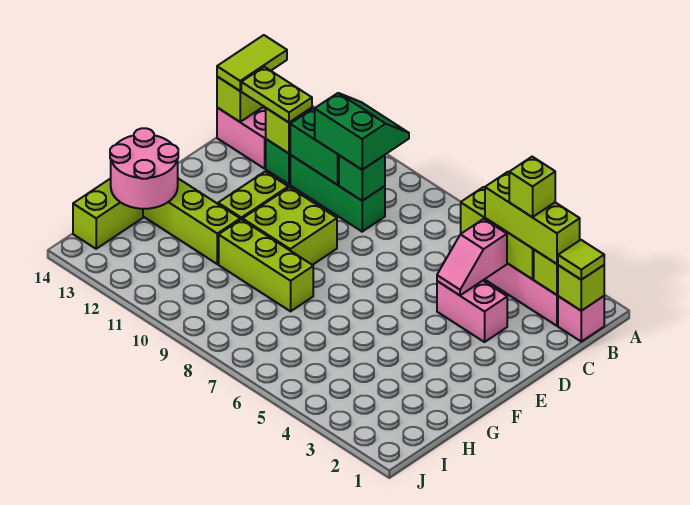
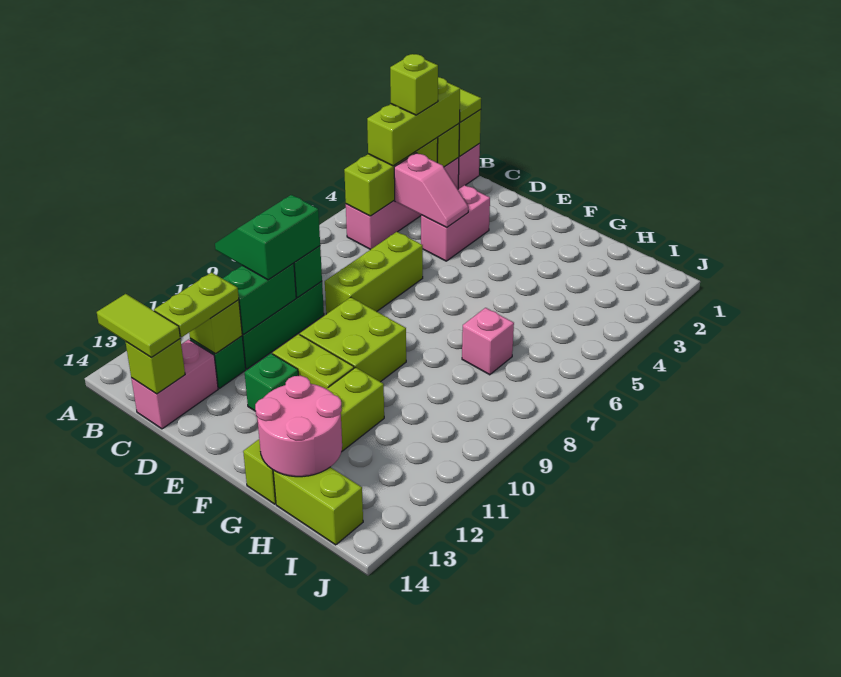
none -> green 1x1 brick [245,353,298,411]
lime 1x3 brick [219,219,313,311] -> lime 1x3 brick moved to [325,232,423,314]
none -> pink 1x1 brick [462,308,514,375]

